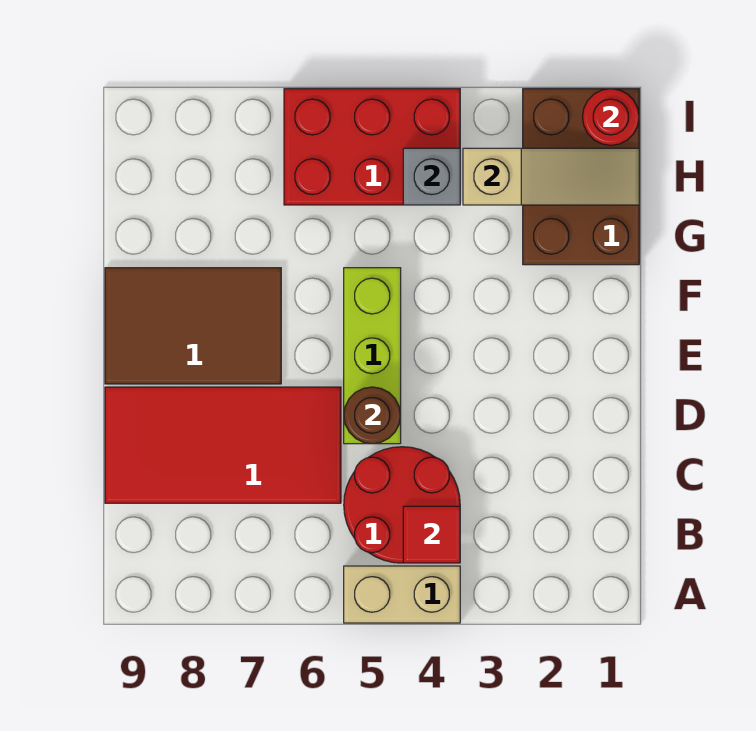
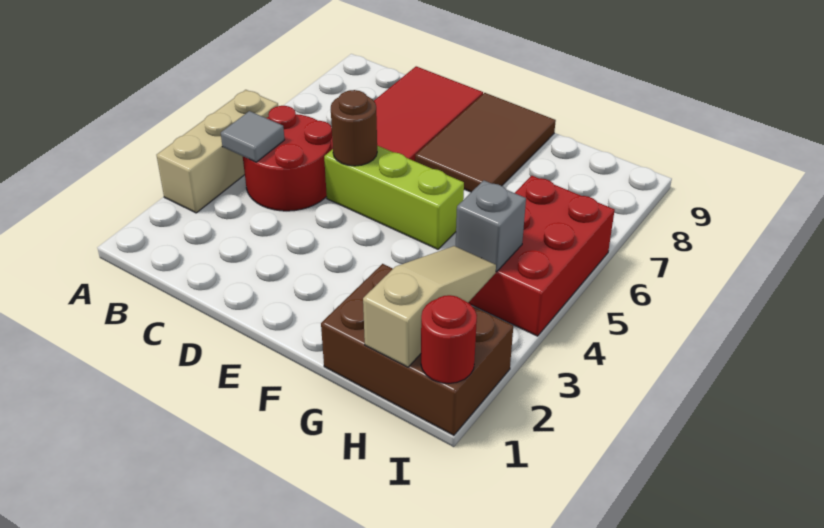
tan 1x2 brick [344,566,460,623] -> tan 1x3 brick [157,90,278,213]
red 1x1 tile [403,506,460,563] -> grey 1x1 tile [221,111,285,162]
tan 1x3 slope [463,148,639,205] -> tan 1x3 slope turned to [363,246,496,367]

